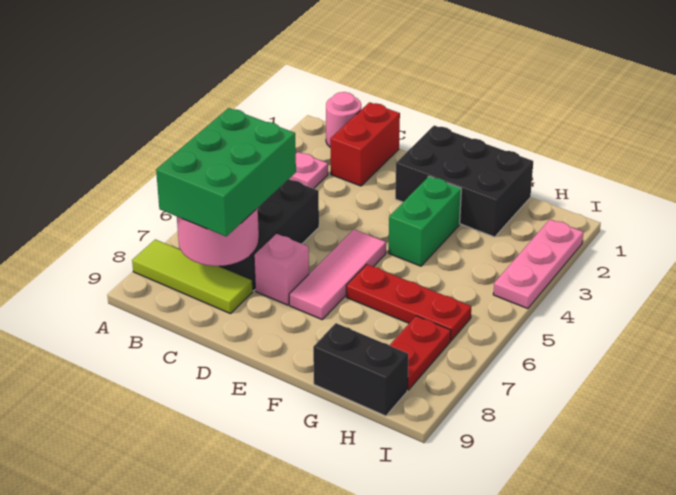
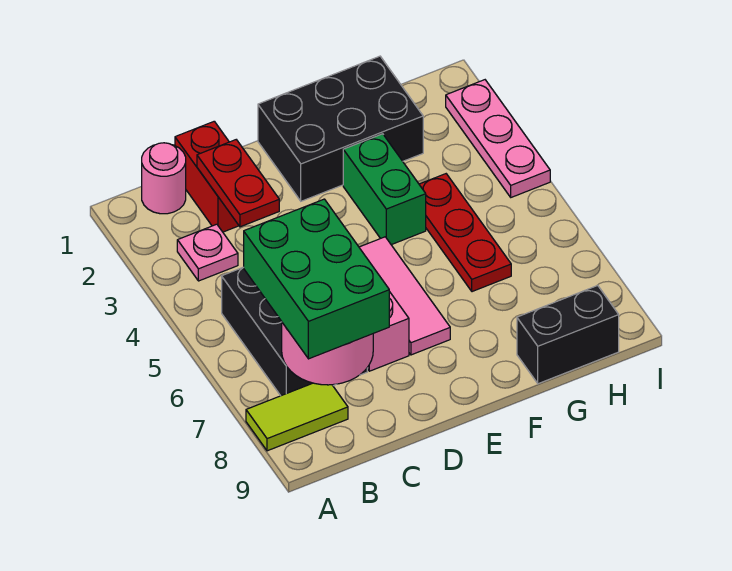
lime 1x3 tile [132,239,253,314] -> lime 1x2 tile [246,383,348,451]
red 1x3 plate [346,264,471,341] -> red 1x3 plate turned to [419,174,511,292]
red 1x2 plate [389,316,451,390] -> red 1x2 plate moved to [197,140,279,227]

